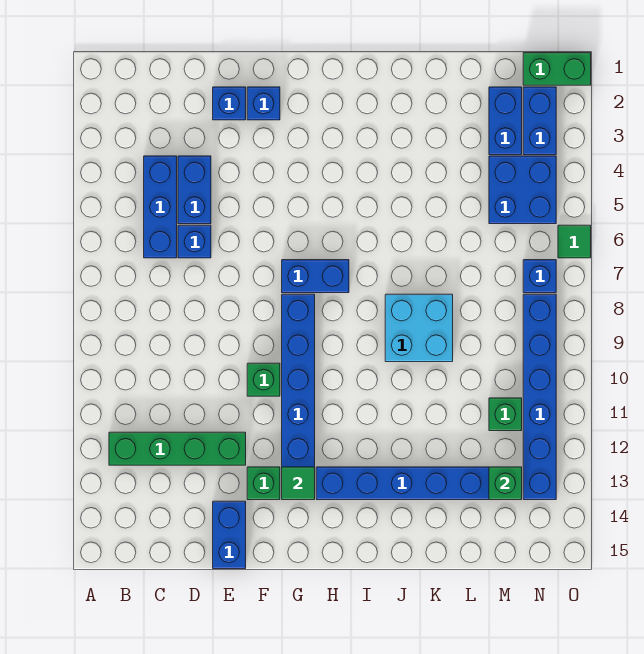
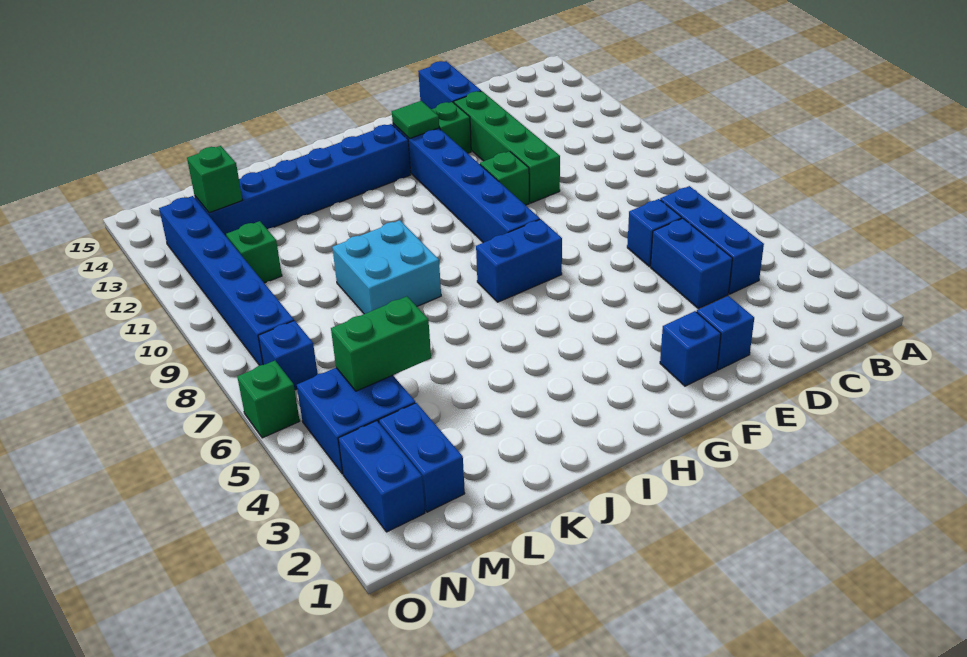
green 1x4 brick [109,432,246,465] -> green 1x4 brick turned to [454,91,560,203]
green 1x2 brick [523,53,591,85] -> green 1x2 brick moved to [331,296,431,391]
green 1x1 tile [558,225,591,258] -> green 1x1 brick [237,361,300,438]

